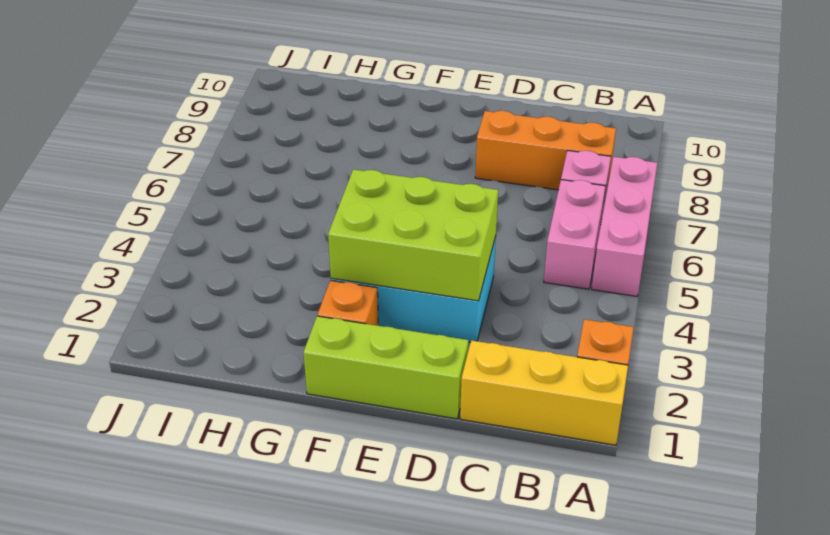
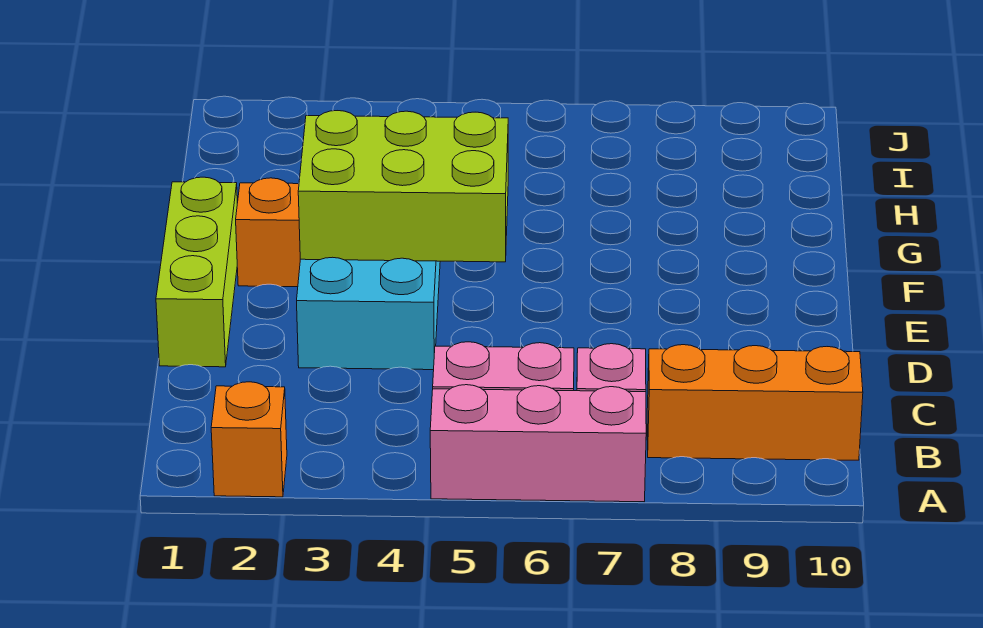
yellow 1x3 brick [460,340,628,445] -> none
orange 1x3 brick [475,111,616,194] -> orange 1x3 brick turned to [647,345,863,460]
lime 2x3 brick [328,169,498,301] -> lime 2x3 brick turned to [298,111,508,262]

